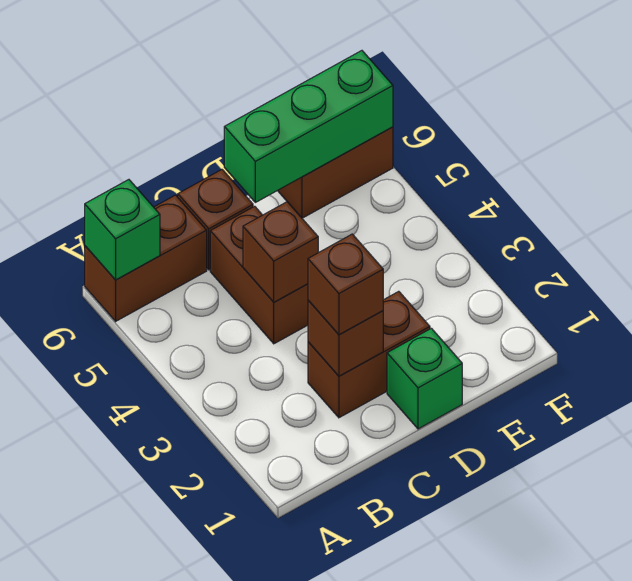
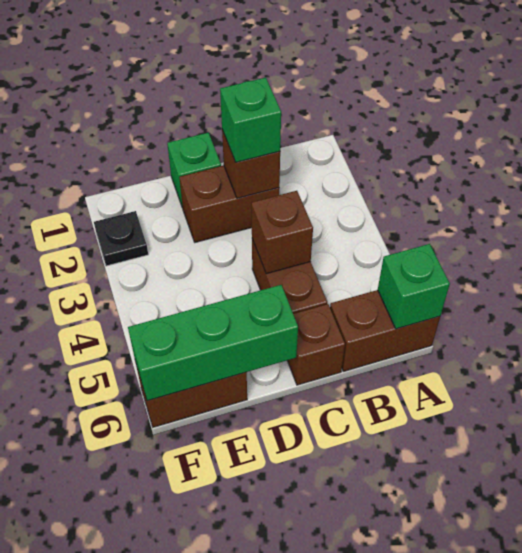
brown 1x1 brick [308,234,383,335] -> green 1x1 brick [220,78,281,162]
none -> black 1x1 plate [94,211,148,266]

